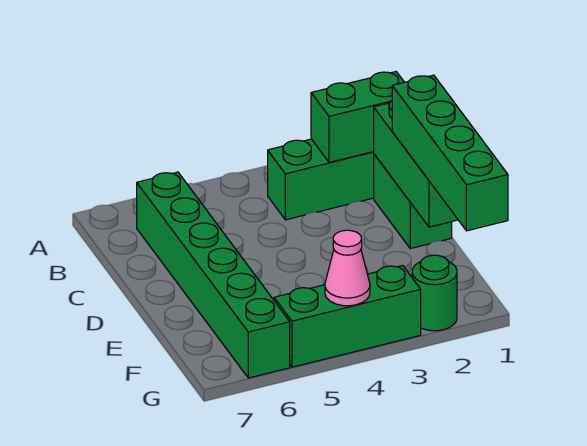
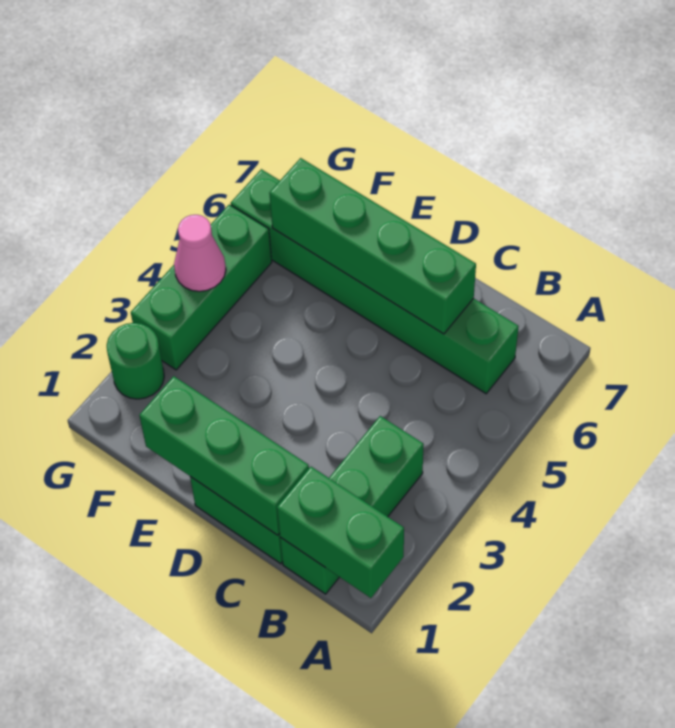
green 1x2 brick [311,72,404,162] -> green 1x2 brick turned to [277,467,404,598]
green 1x4 brick [392,75,508,231] -> green 1x4 brick moved to [269,158,476,334]

